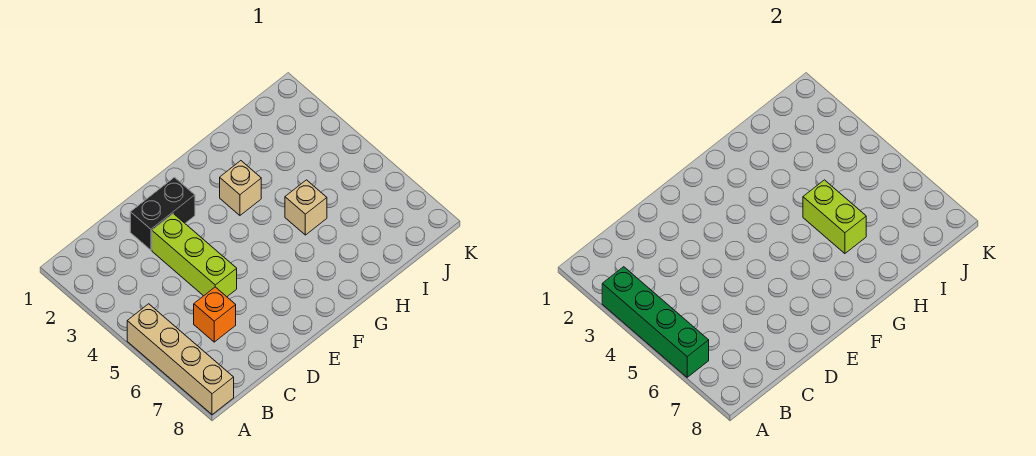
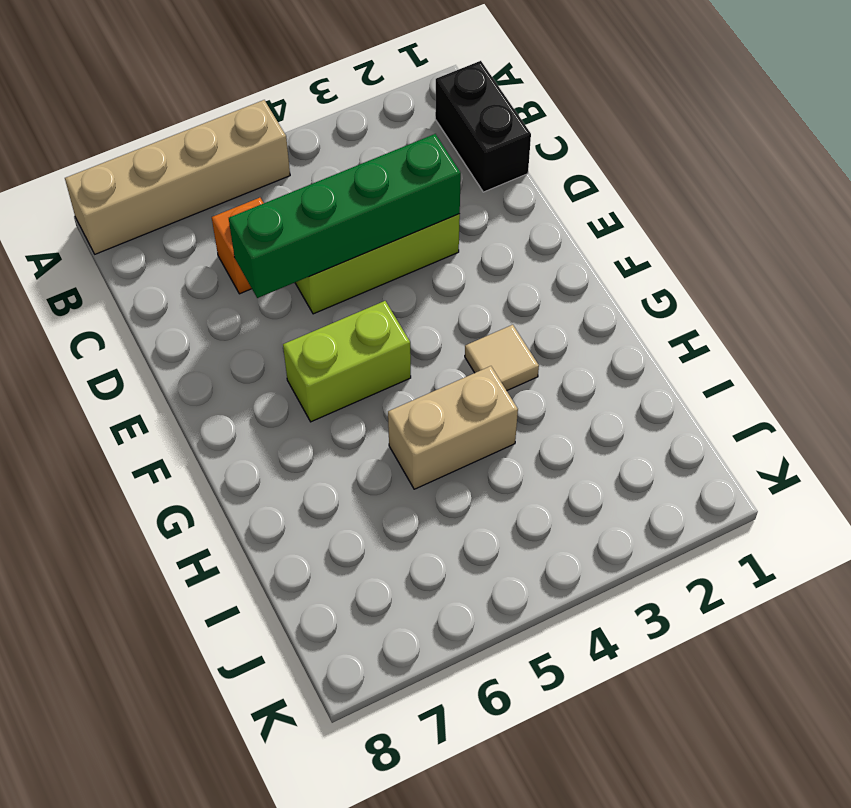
green 1x4 brick [602,267,709,377] -> green 1x4 brick moved to [229,134,461,298]
black 1x2 brick [130,177,195,250] -> black 1x2 brick moved to [435,61,531,192]
tan 1x1 brick [220,161,261,215] -> tan 1x1 tile [465,325,539,391]
tan 1x1 brick [285,180,327,235] -> tan 1x2 brick [388,366,518,489]
lime 1x2 brick [803,180,866,253] -> lime 1x2 brick moved to [283,301,411,422]

